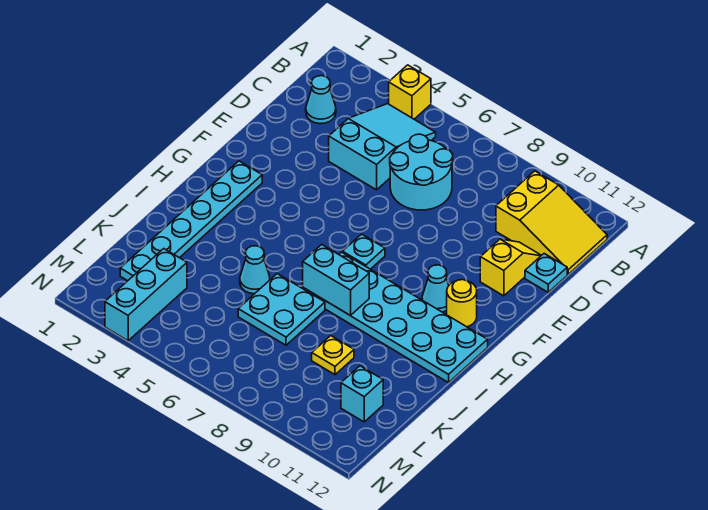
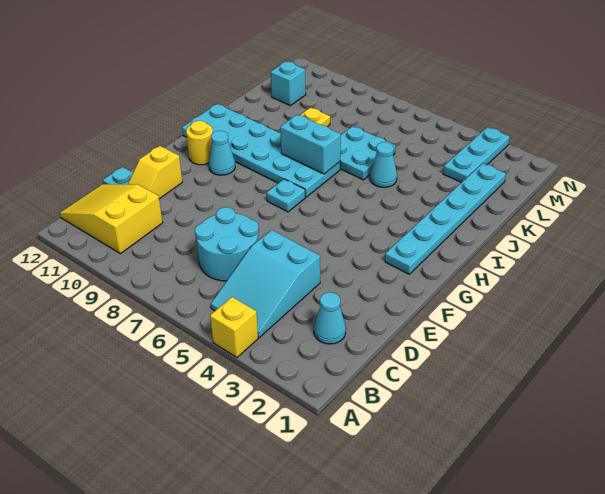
cyan 1x3 brick [105,249,187,341] -> cyan 1x3 plate [443,127,510,183]

